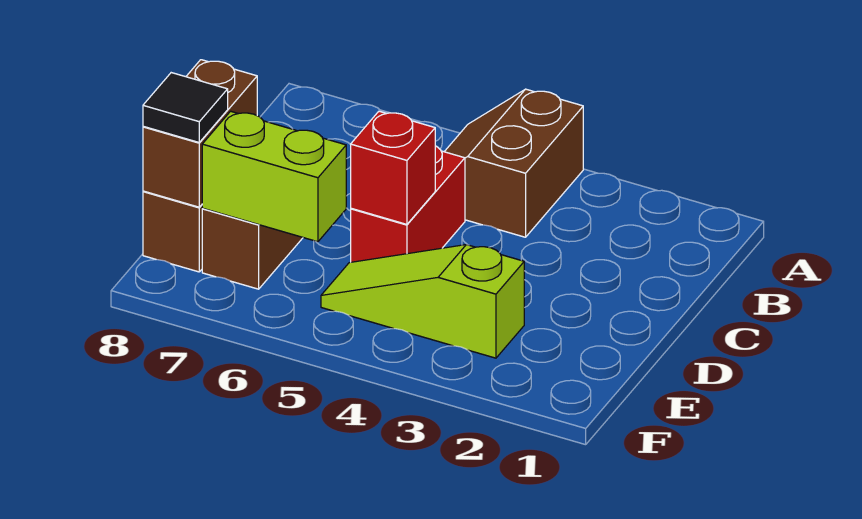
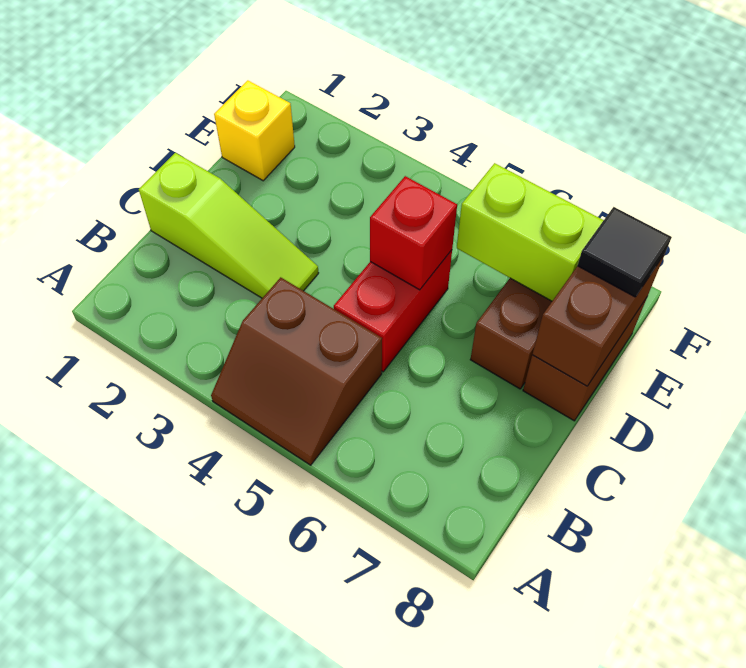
brown 2x2 slope [444,89,583,237] -> brown 2x2 slope turned to [211,277,382,465]
none -> yellow 1x1 brick [214,80,295,181]
lime 1x3 slope [321,245,524,358] -> lime 1x3 slope moved to [139,153,318,298]

